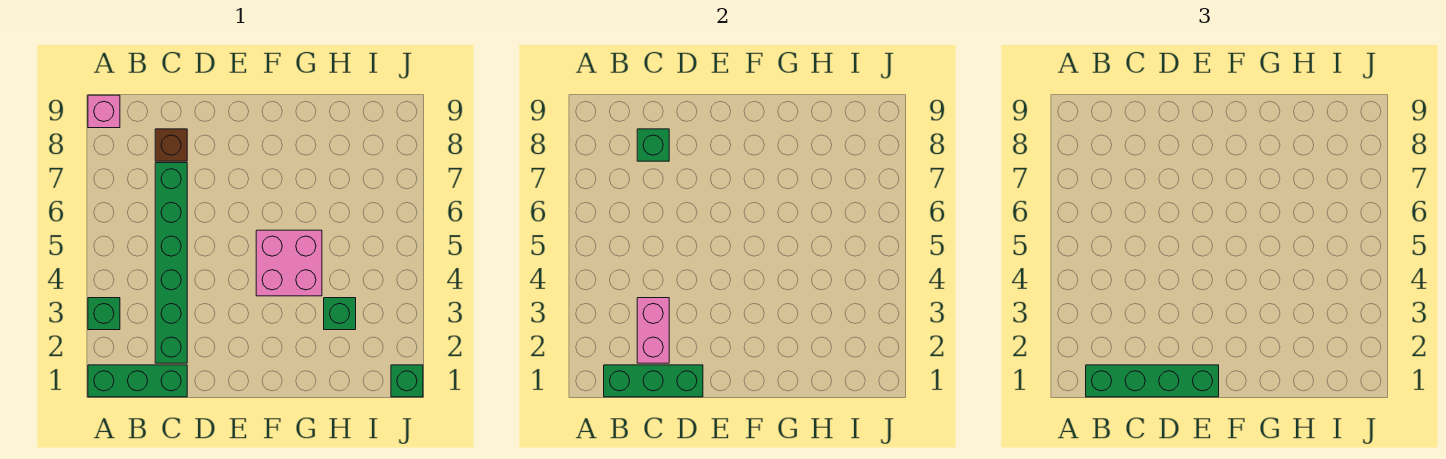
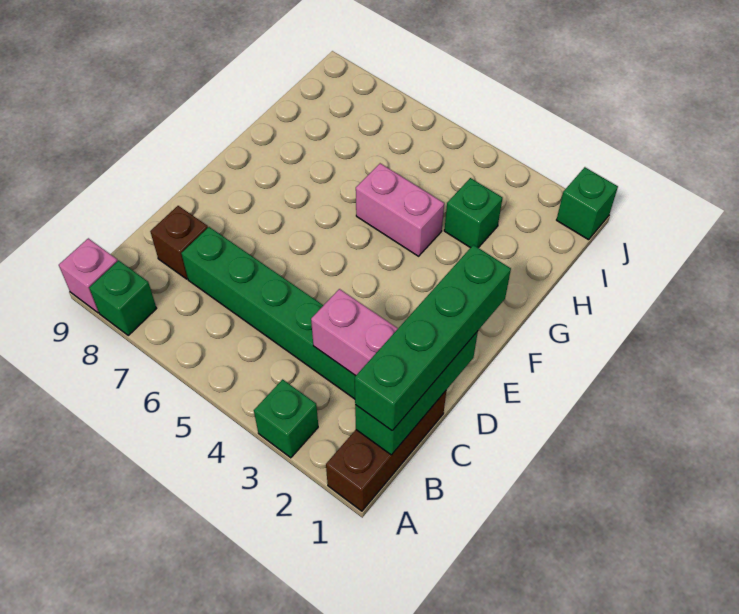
green 1x3 brick [88,365,187,397] -> brown 1x3 brick [326,391,446,511]
green 1x1 brick [637,129,669,161] -> green 1x1 brick moved to [89,260,157,335]
pink 2x2 brick [256,230,322,296] -> pink 1x2 brick [356,163,444,256]

